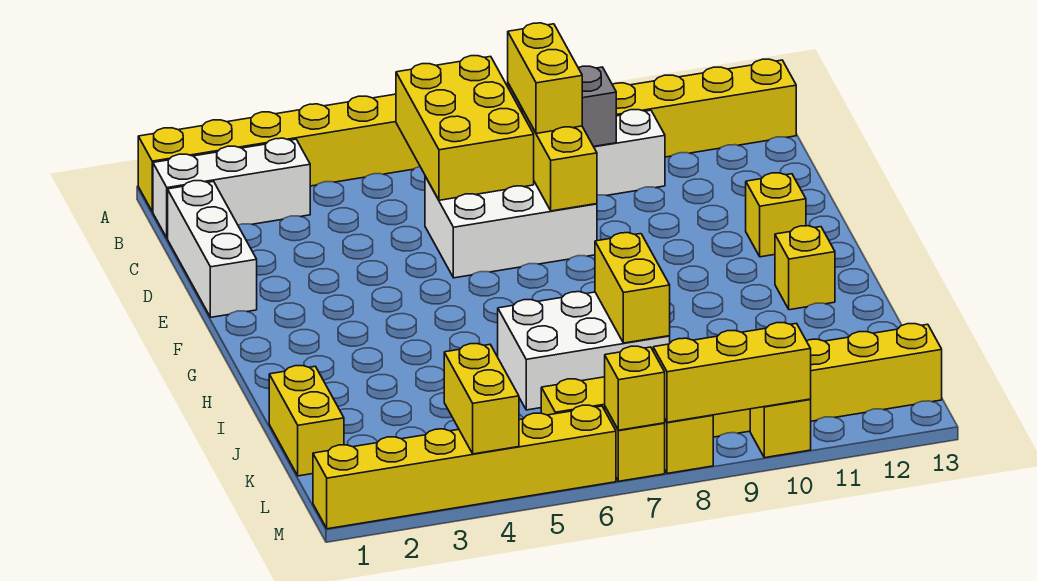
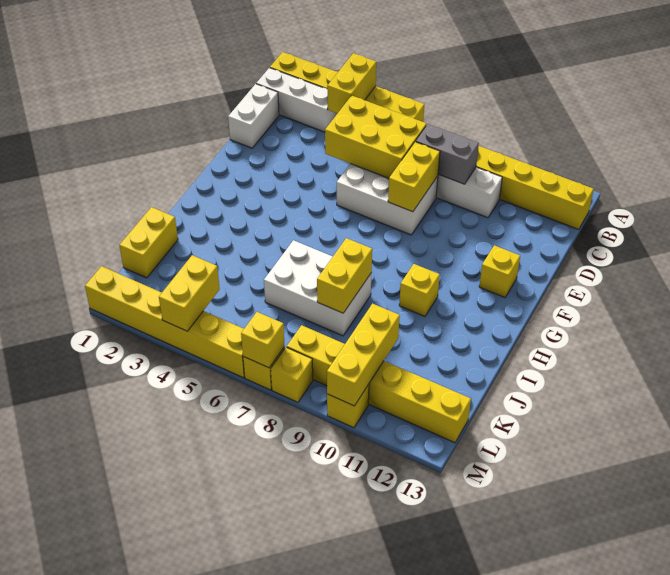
yellow 2x3 brick [396,56,534,200] -> yellow 2x3 brick turned to [325,96,427,178]
white 1x3 brick [168,181,257,317] -> white 1x2 brick [228,84,279,148]
yellow 1x2 brick [508,23,582,133] -> yellow 1x2 brick moved to [327,53,376,113]
yellow 1x1 brick [775,226,835,310] -> yellow 1x1 brick moved to [399,264,440,316]
yellow 1x8 brick [541,324,942,437] -> yellow 1x6 brick [287,325,471,443]
yellow 1x3 brick [653,323,811,422] -> yellow 1x3 brick turned to [327,304,400,406]

